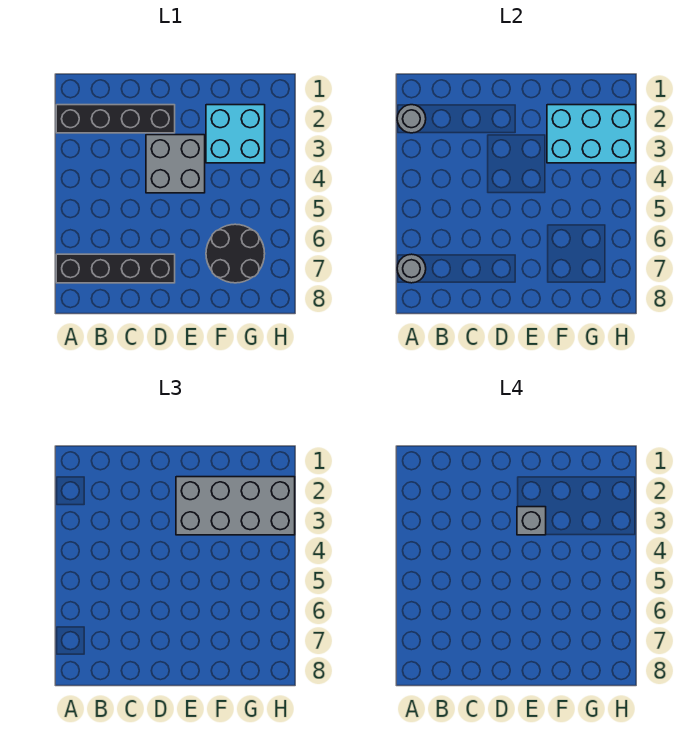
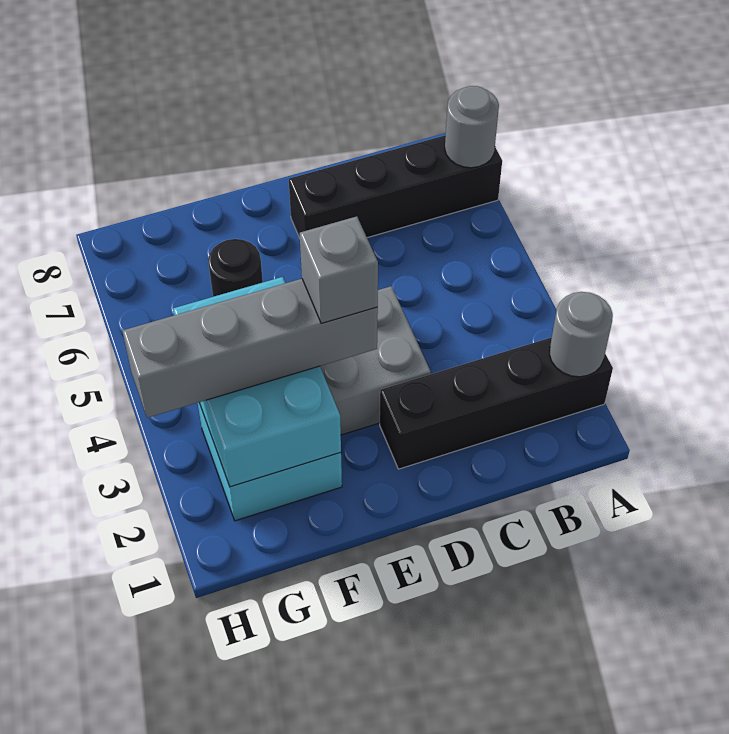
grey 2x4 brick [176,477,295,535] -> grey 1x4 brick [122,279,378,418]
cyan 2x3 brick [547,105,636,163] -> cyan 2x3 brick turned to [173,277,341,487]
black 2x2 round brick [206,224,265,283] -> black 1x1 round brick [208,239,263,297]

